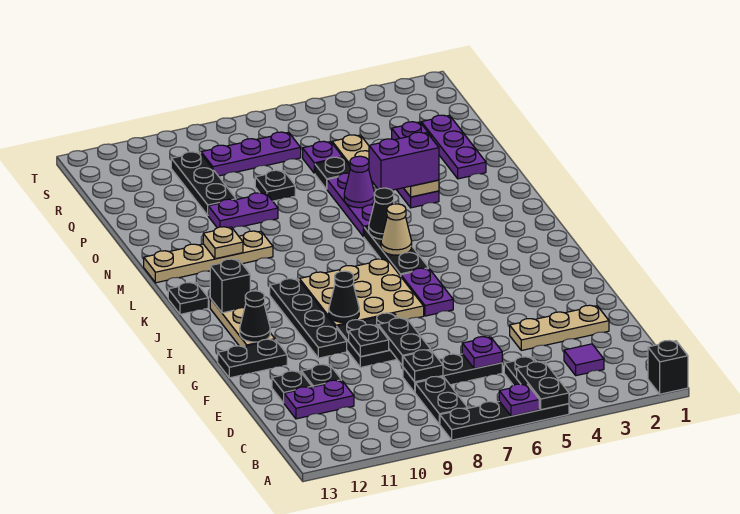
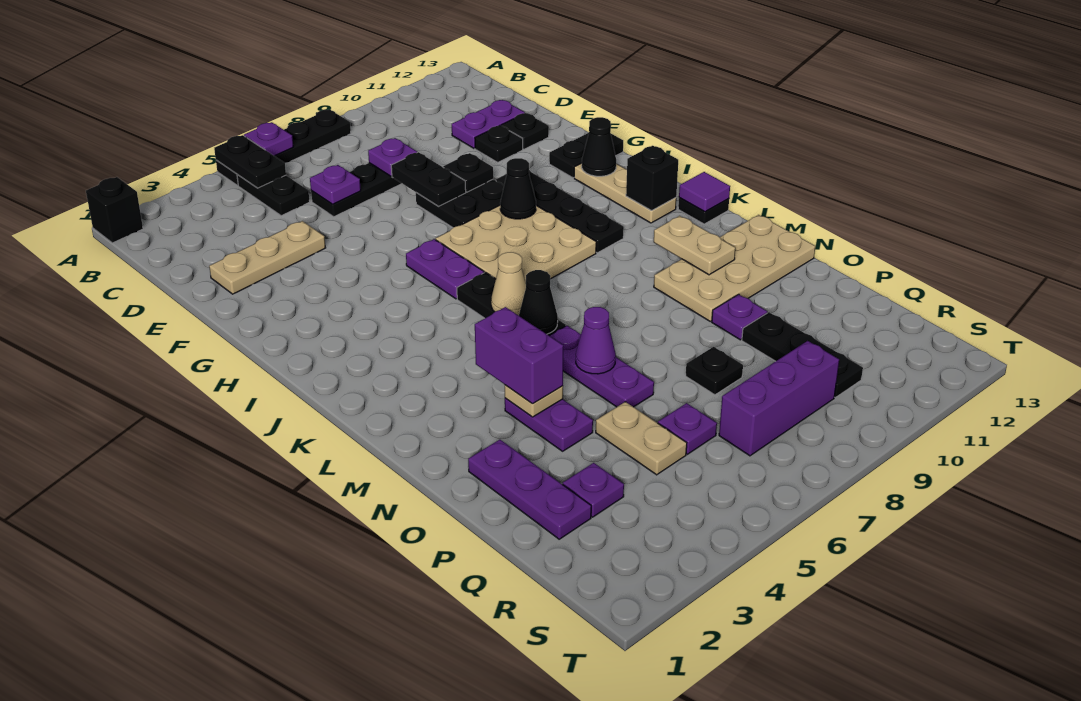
black 1x2 plate [415,377,468,424] -> none
purple 1x1 tile [564,344,604,376] -> purple 1x1 tile moved to [679,172,730,212]
black 1x1 plate [403,350,443,382] -> purple 1x1 plate [368,138,417,176]
tan 1x4 plate [144,231,273,283] -> tan 2x4 plate [654,215,815,321]
tan 1x1 plate [203,227,243,259] -> tan 1x2 plate [654,216,735,275]
purple 1x2 brick [369,132,439,190] -> purple 1x2 brick turned to [475,307,563,404]
purple 1x2 plate [208,193,278,228] -> purple 1x1 plate [712,294,767,340]
black 1x1 plate [315,157,350,189] -> none
purple 1x3 plate [201,132,301,176] -> purple 1x3 brick [719,341,839,456]

